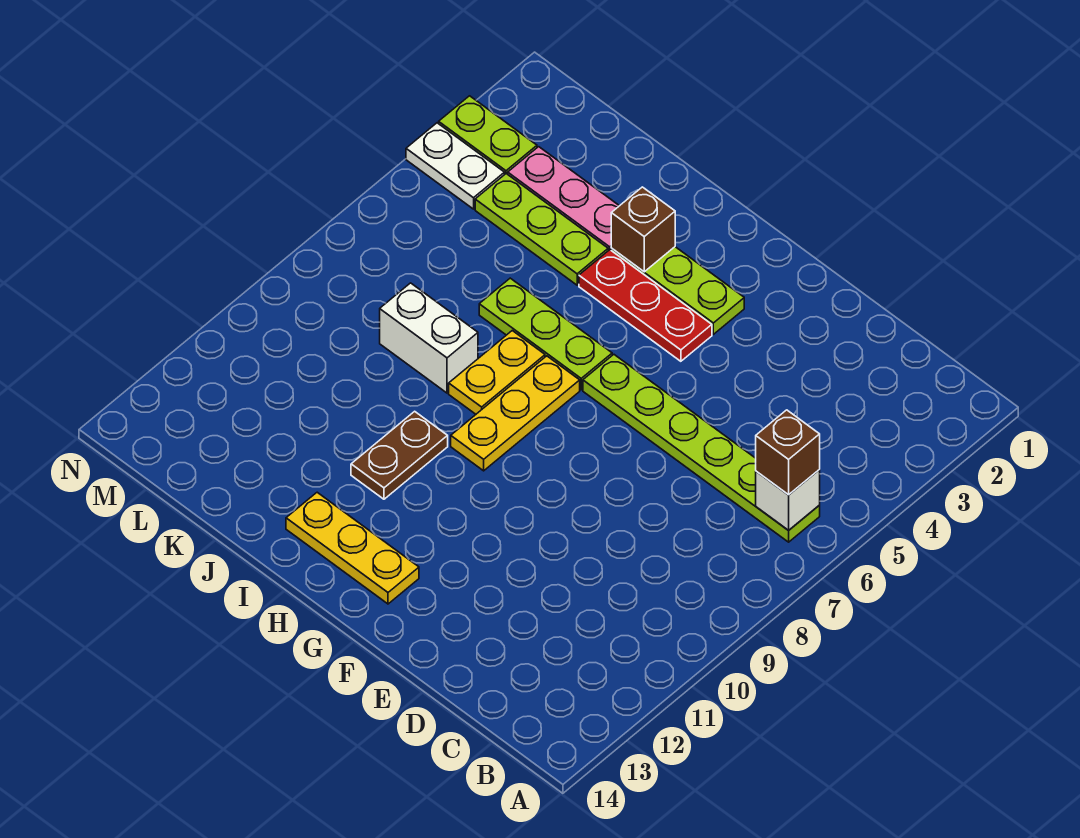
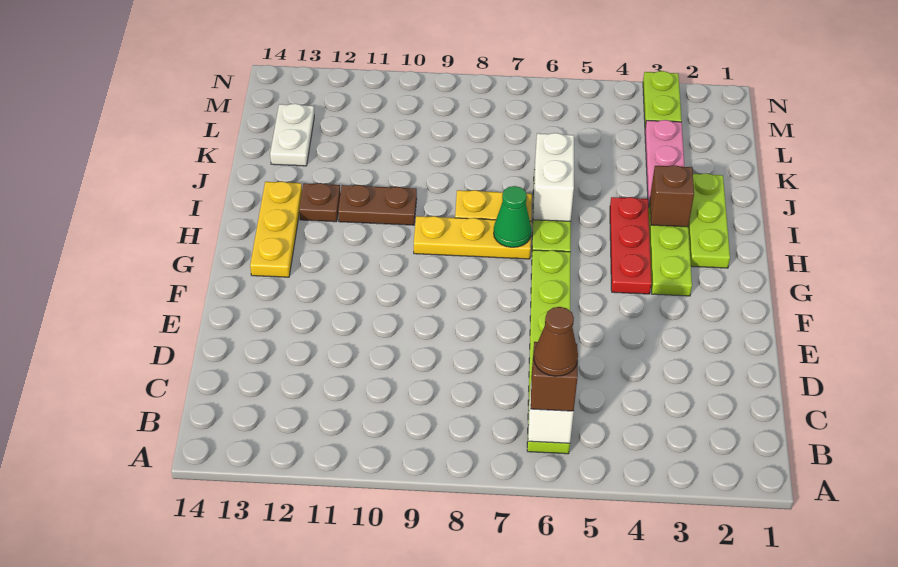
none -> brown 1x1 cone [534,307,578,376]
none -> green 1x1 cone [494,186,531,247]
none -> brown 1x1 plate [299,183,340,222]
lime 1x3 plate [475,174,608,285] -> lime 1x3 plate moved to [688,173,730,268]
white 1x2 brick [380,283,478,393] -> white 1x2 brick moved to [533,133,574,221]
white 1x2 plate [406,123,504,209] -> white 1x2 plate moved to [270,104,314,166]

